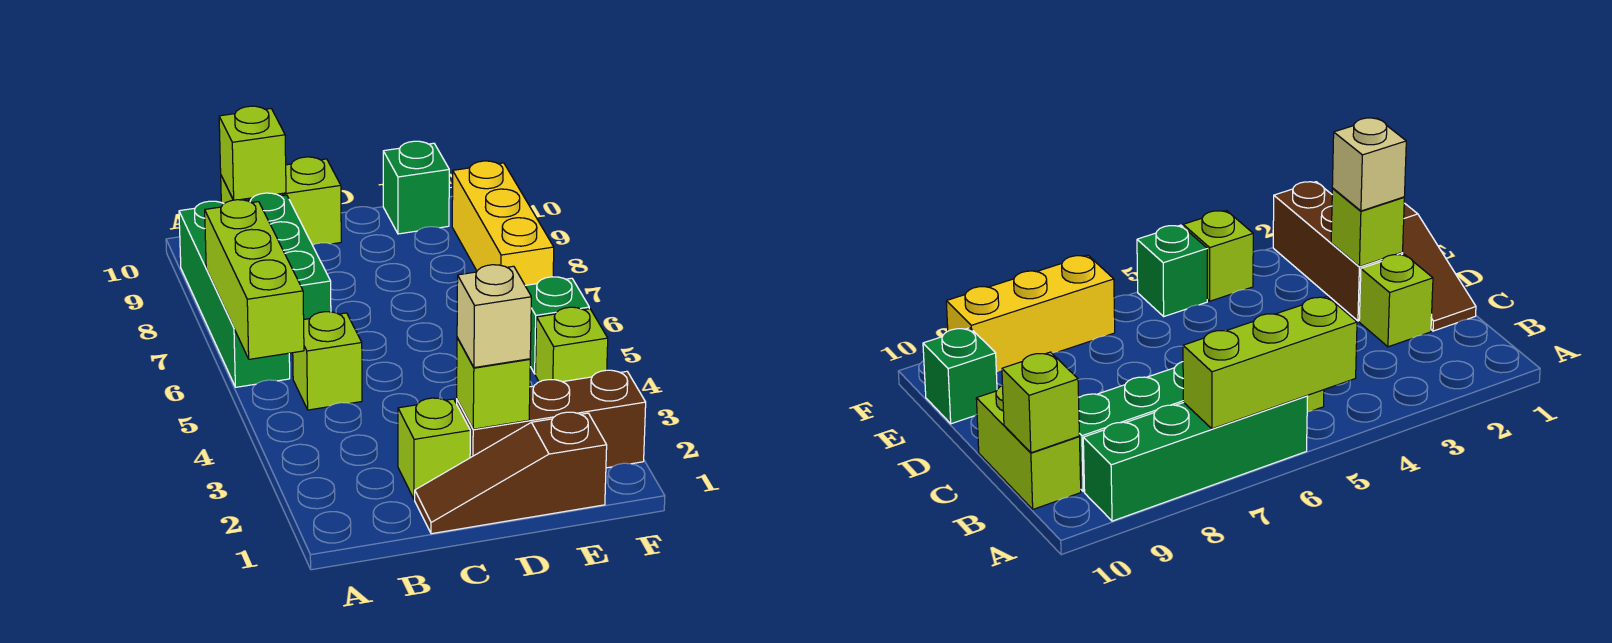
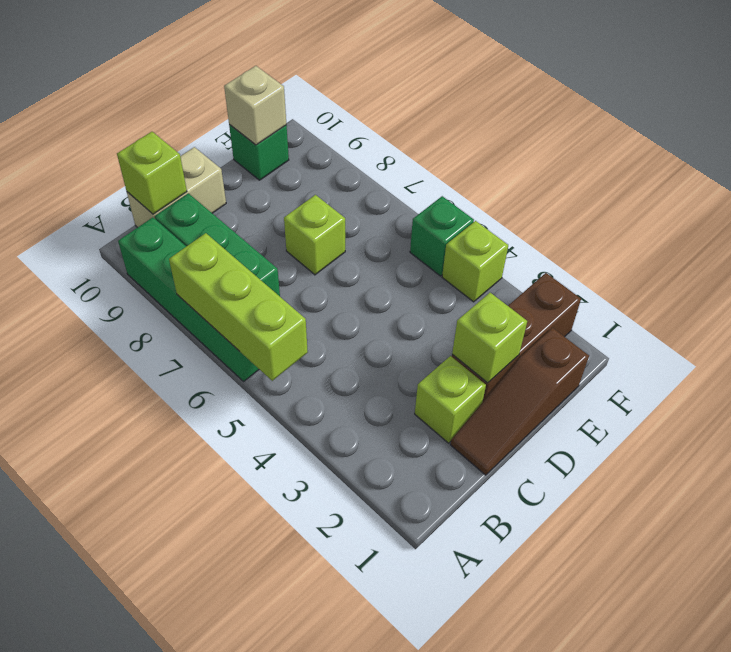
lime 1x1 brick [293,312,362,410] -> lime 1x1 brick moved to [284,195,345,275]
lime 1x2 brick [221,157,341,245] -> tan 1x2 brick [127,147,226,228]
tan 1x1 brick [457,265,531,368] -> tan 1x1 brick moved to [224,66,286,145]
yellow 1x3 brick [452,161,554,285] -> none

